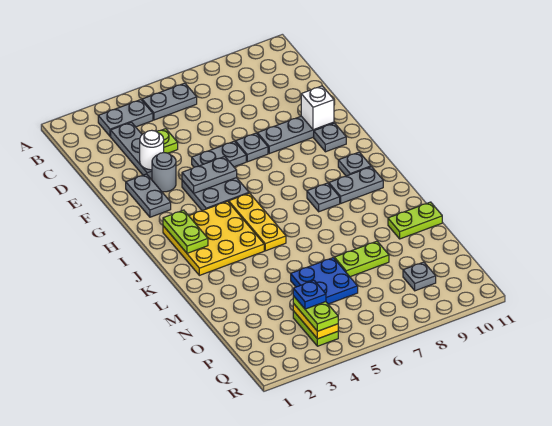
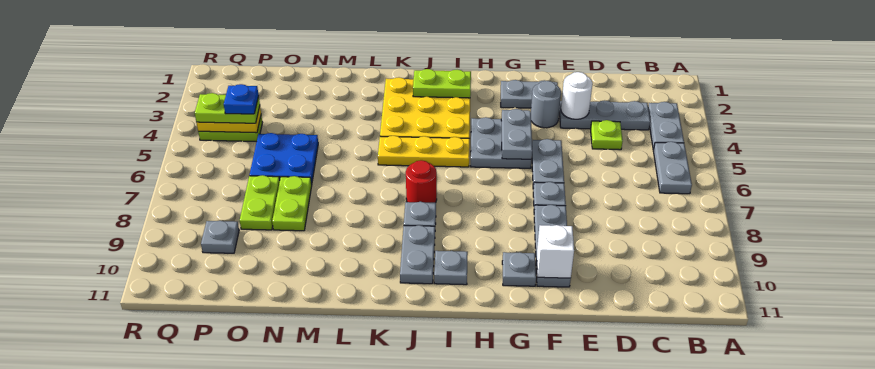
none -> red 1x1 round brick [406,160,437,203]
lime 1x2 plate [388,202,442,239] -> lime 1x2 plate moved to [240,175,280,230]

